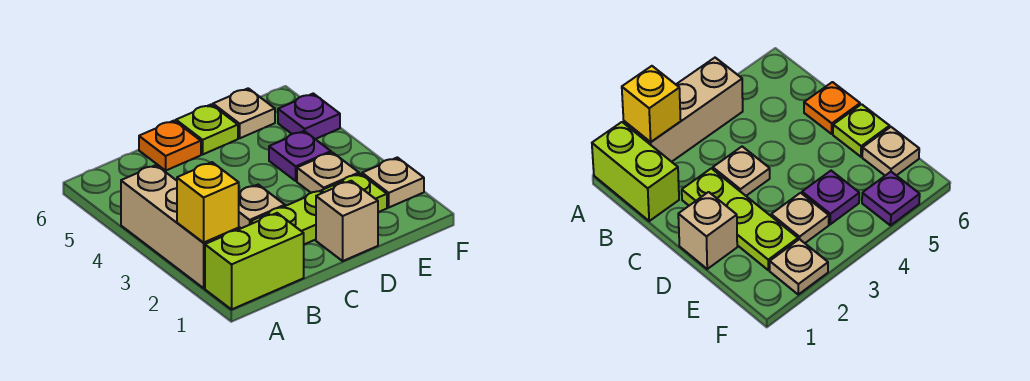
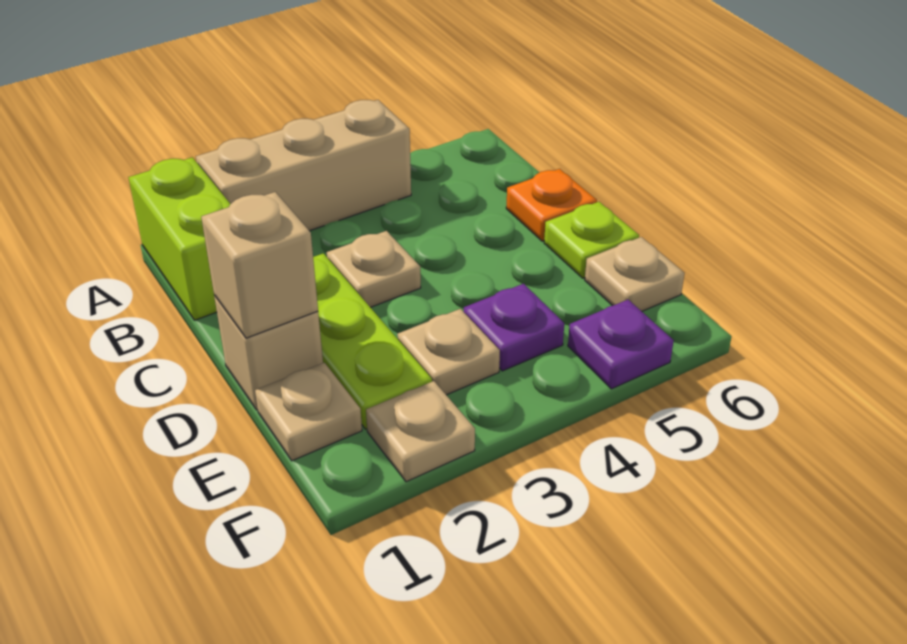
yellow 1x1 brick [177,162,239,243] -> none
none -> tan 1x1 brick [201,192,318,338]
none -> tan 1x1 plate [255,363,362,461]

